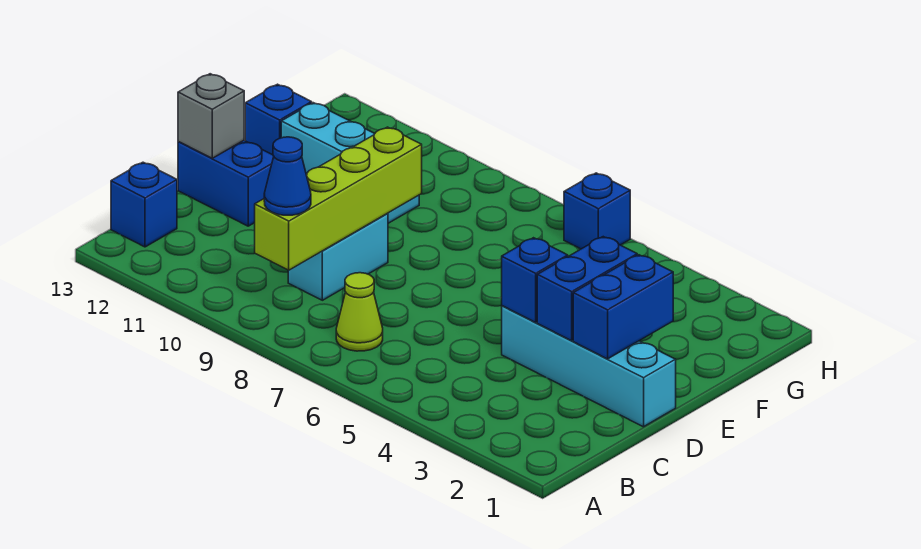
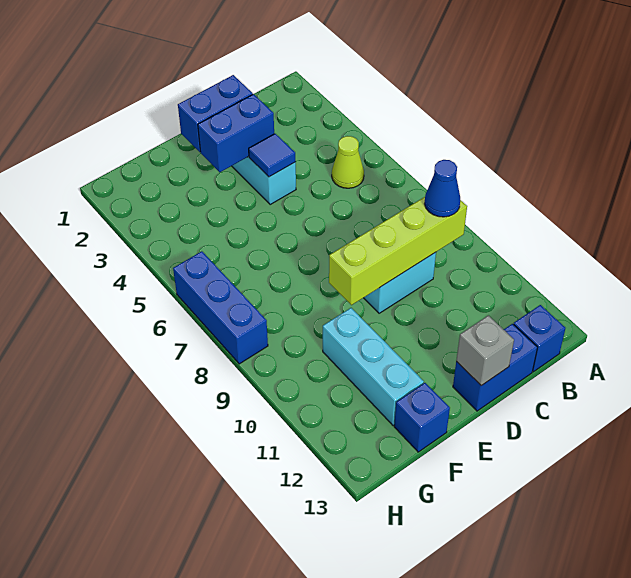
lime 1x1 cone [336,273,383,351] -> lime 1x1 cone moved to [332,136,364,188]
blue 1x1 brick [502,238,568,322] -> blue 1x1 tile [249,134,296,177]
blue 1x2 brick [178,141,274,226] -> blue 1x2 brick turned to [453,324,537,411]
blue 1x1 brick [564,173,630,249] -> blue 1x3 brick [173,251,268,364]

